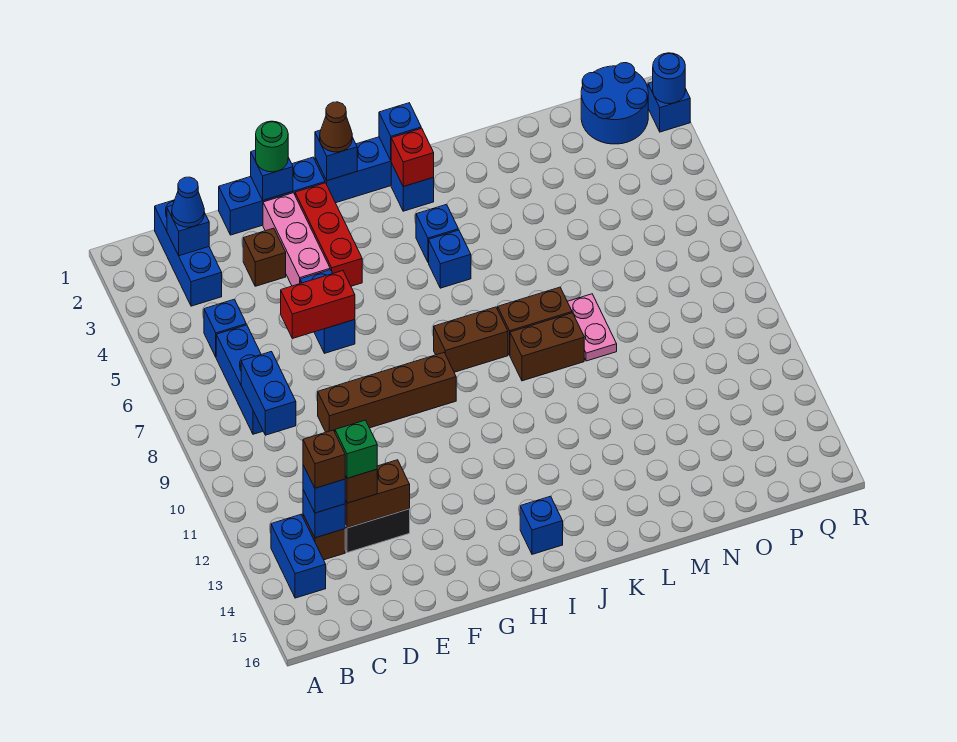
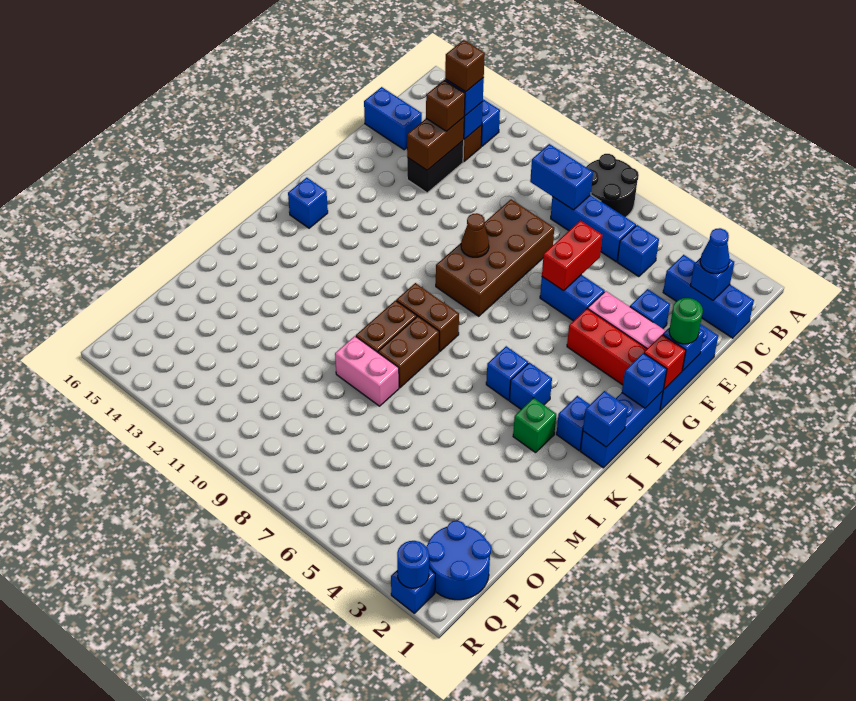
none -> black 2x2 round brick [586,154,639,217]
green 1x1 brick [335,420,377,478] -> green 1x1 brick moved to [513,398,556,453]
none -> blue 1x2 brick [364,87,422,150]
brown 1x1 brick [243,228,286,286] -> blue 1x1 brick [630,289,670,329]
brown 1x4 brick [318,353,456,432] -> brown 2x4 brick [436,199,554,316]
brown 1x1 cone [320,102,352,152] -> brown 1x1 cone moved to [461,213,489,257]
brown 1x2 brick [434,307,508,372] -> brown 1x2 brick turned to [396,283,459,351]
red 1x1 brick [391,128,434,187] -> red 1x1 brick moved to [644,334,686,389]
pink 1x2 plate [567,294,617,361] -> pink 1x2 brick [335,336,399,406]

